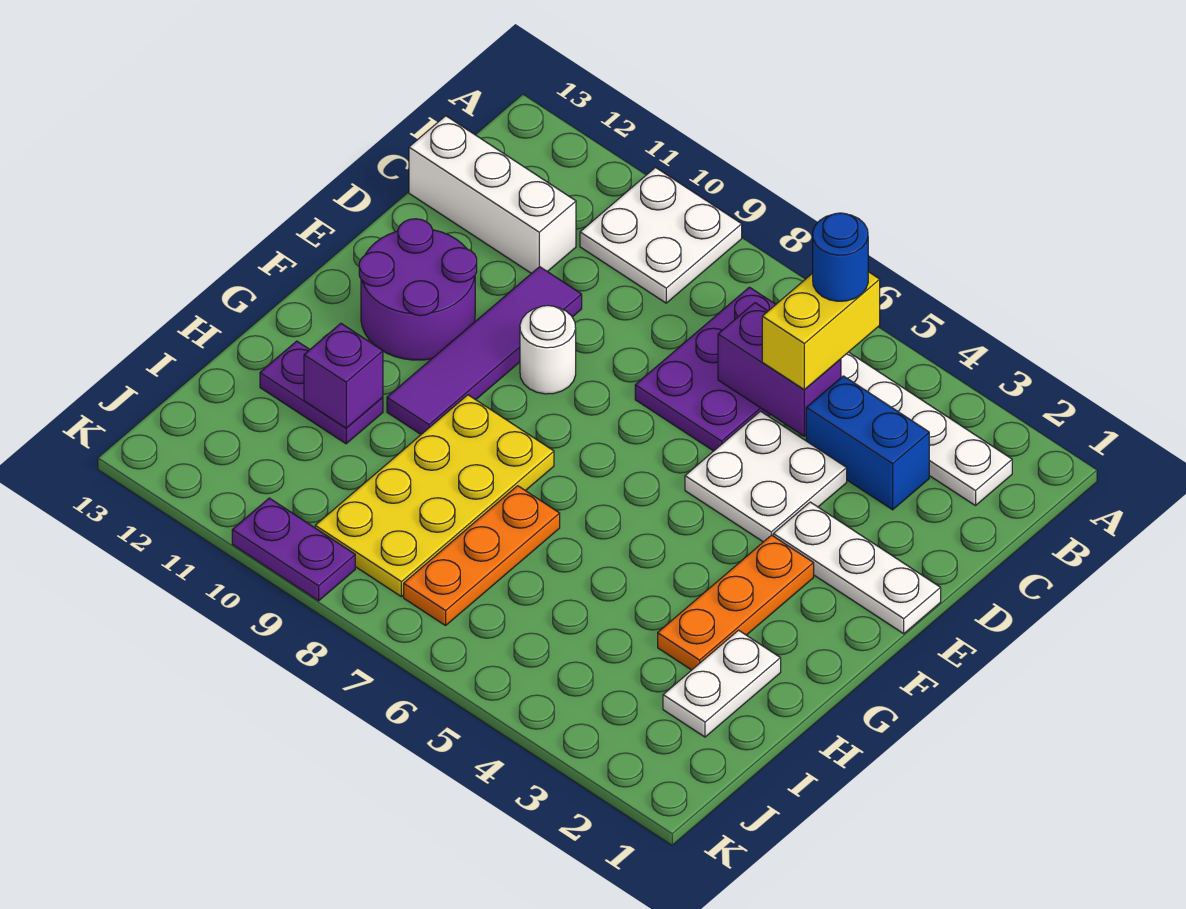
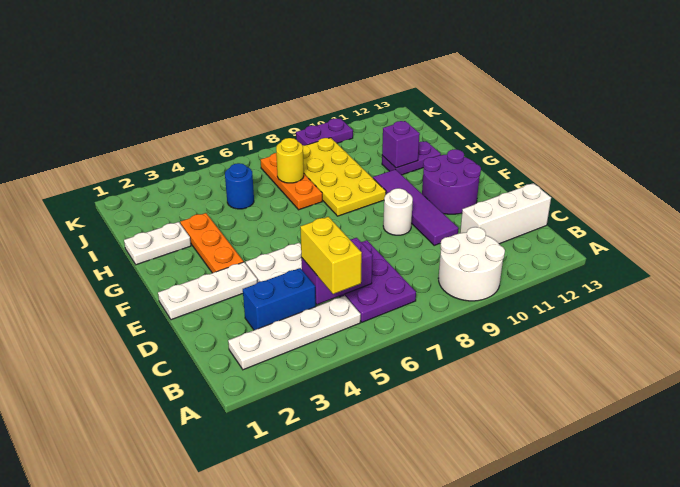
white 2x2 plate [580,168,742,303] -> white 2x2 round brick [438,227,505,301]
blue 1x1 round brick [813,213,868,301] -> blue 1x1 round brick moved to [225,163,254,209]
white 1x2 plate [663,630,781,737] -> white 1x2 plate turned to [124,222,191,265]
none -> yellow 1x1 round brick [276,138,304,183]

